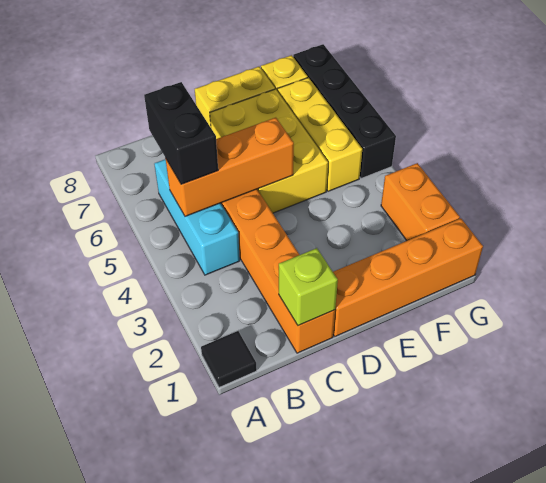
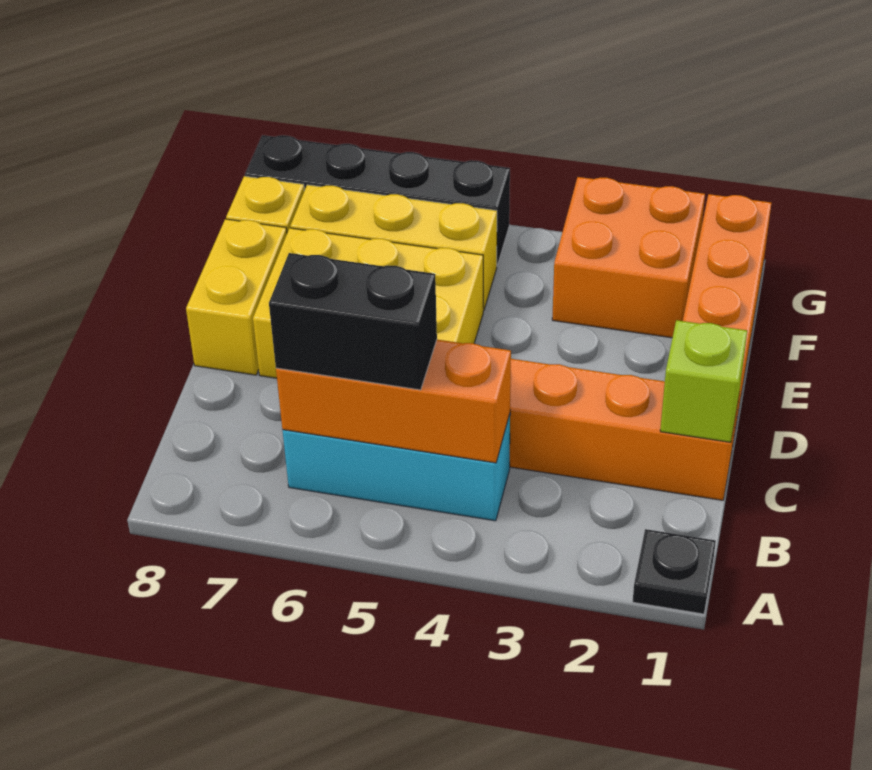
black 1x1 tile [201,331,257,387] -> black 1x1 plate [633,529,716,614]
orange 1x3 brick [165,118,294,216] -> orange 1x3 brick turned to [276,340,511,463]
orange 1x2 brick [381,163,460,241] -> orange 2x2 brick [552,177,705,338]

